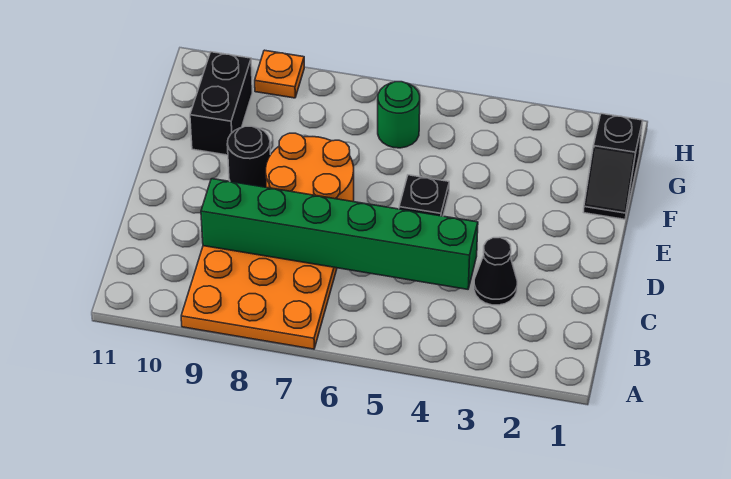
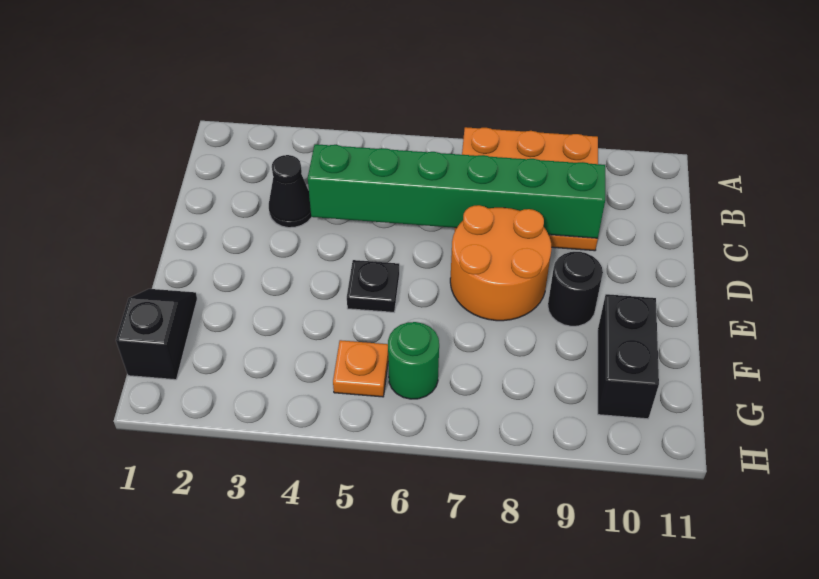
orange 1x1 plate [255,50,304,98] -> orange 1x1 plate moved to [333,340,388,397]

